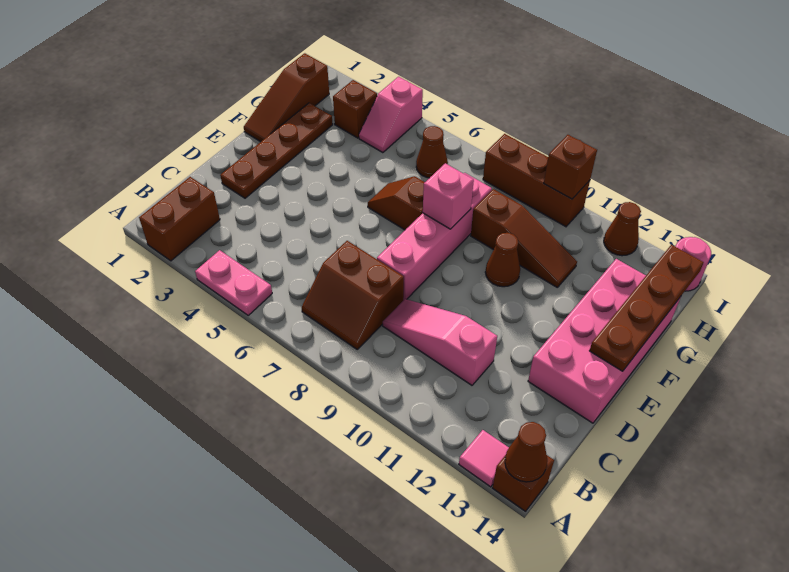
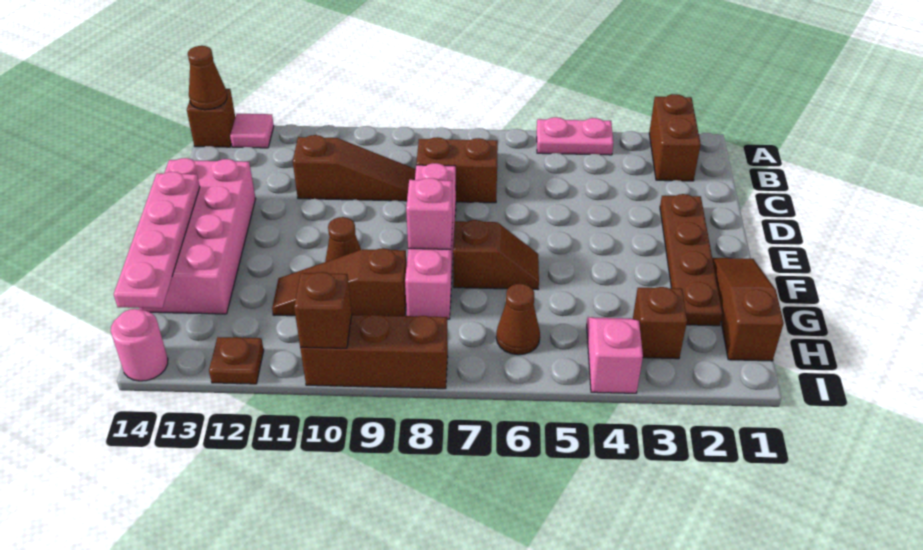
pink 1x3 slope [383,299,497,385] -> brown 1x3 slope [293,135,416,201]
brown 1x4 plate [590,245,704,371] -> pink 1x4 plate [114,172,200,308]
brown 1x1 cone [604,202,641,256] -> brown 1x1 plate [209,337,264,384]

